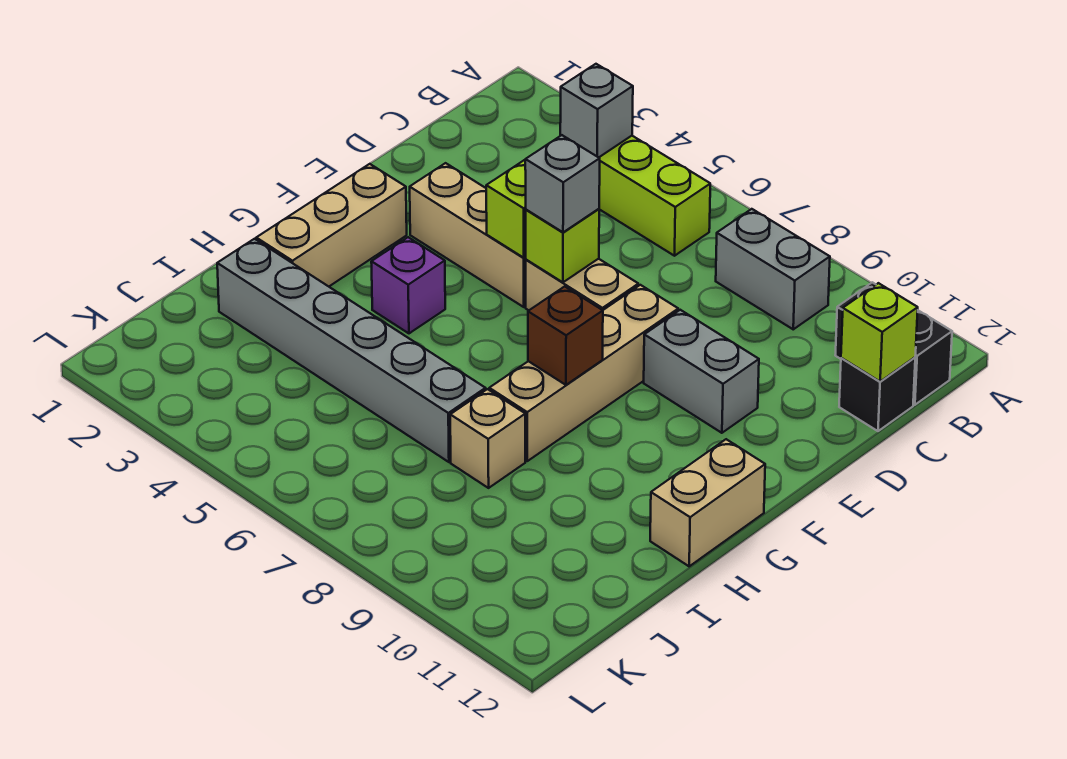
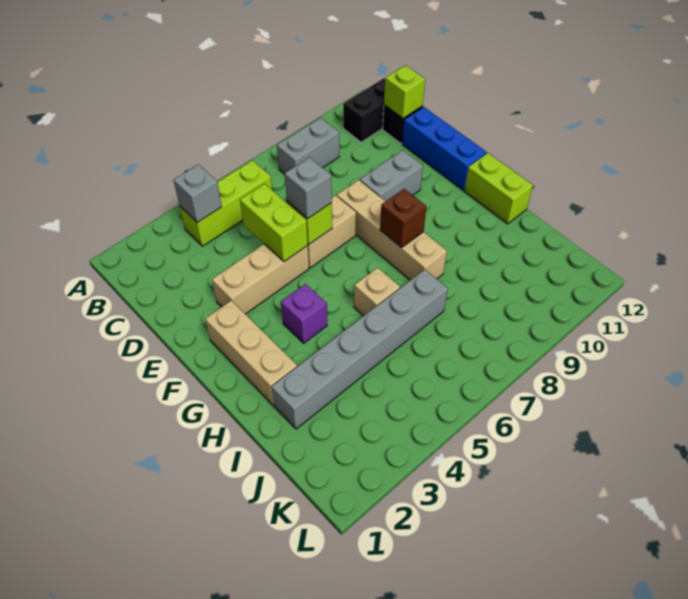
none -> blue 1x3 brick [402,107,487,190]
tan 1x2 brick [650,439,765,566] -> lime 1x2 brick [464,153,533,224]
tan 1x1 brick [450,389,525,488] -> tan 1x1 brick moved to [354,268,400,316]

